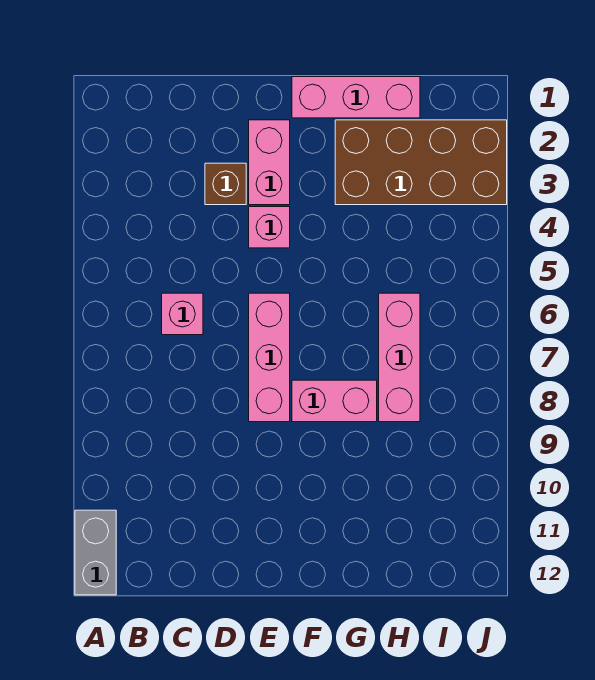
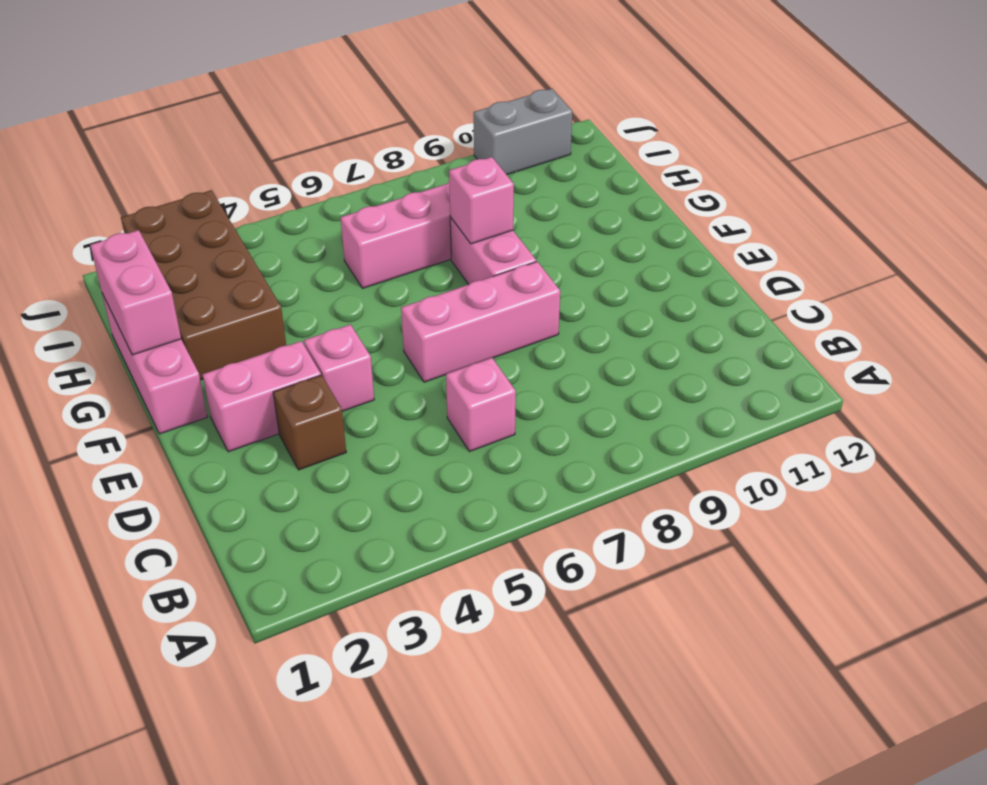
grey 1x2 brick [75,510,116,595] -> grey 1x2 brick moved to [474,89,572,175]
none -> pink 1x2 brick [90,230,181,355]
none -> pink 1x1 brick [449,157,514,244]

